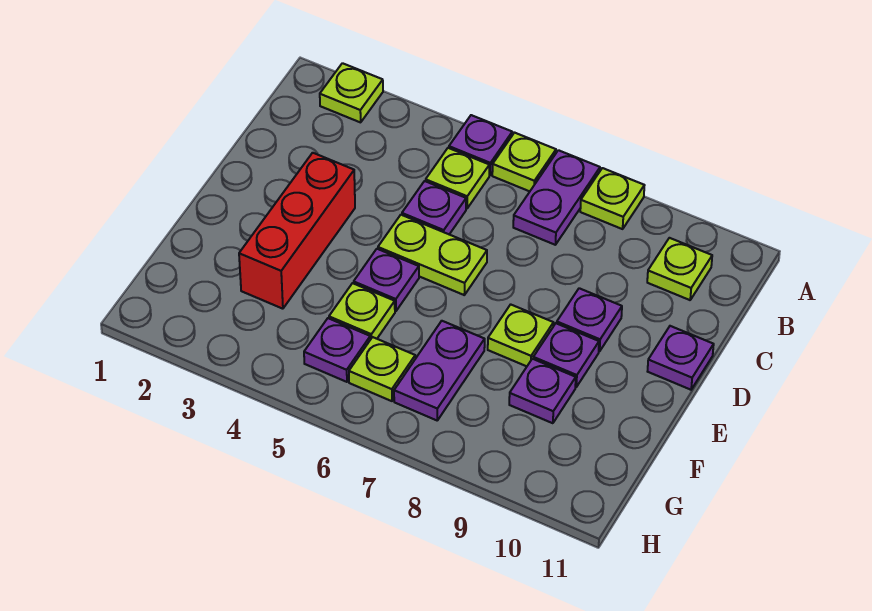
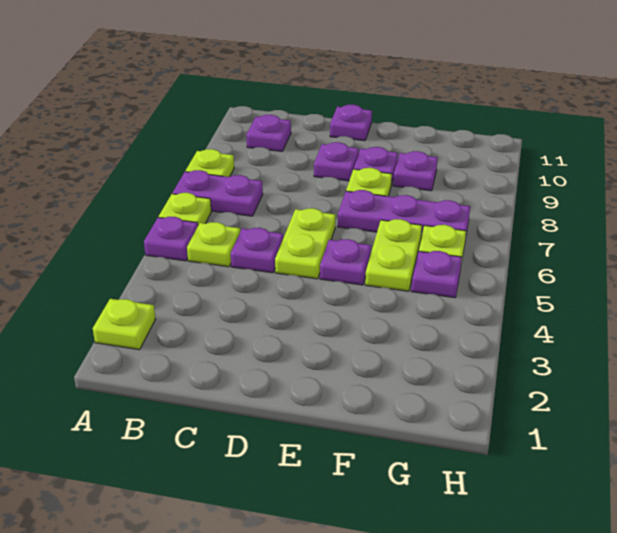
lime 1x1 plate [647,238,712,300] -> purple 1x1 plate [246,115,291,151]
red 1x3 brick [239,153,355,309] -> none
lime 1x1 plate [329,283,395,340] -> lime 1x2 plate [365,219,422,291]
purple 1x2 plate [394,321,485,420] -> purple 1x3 plate [338,190,470,239]

